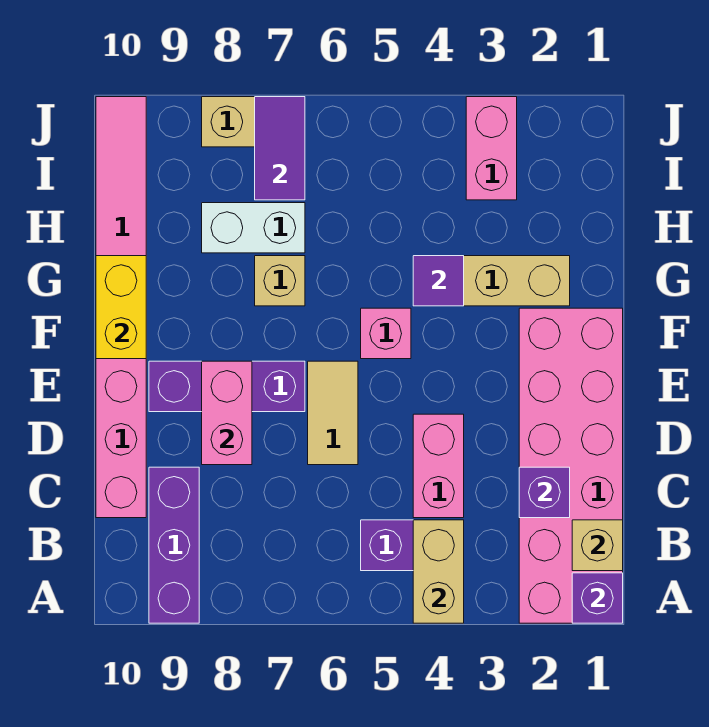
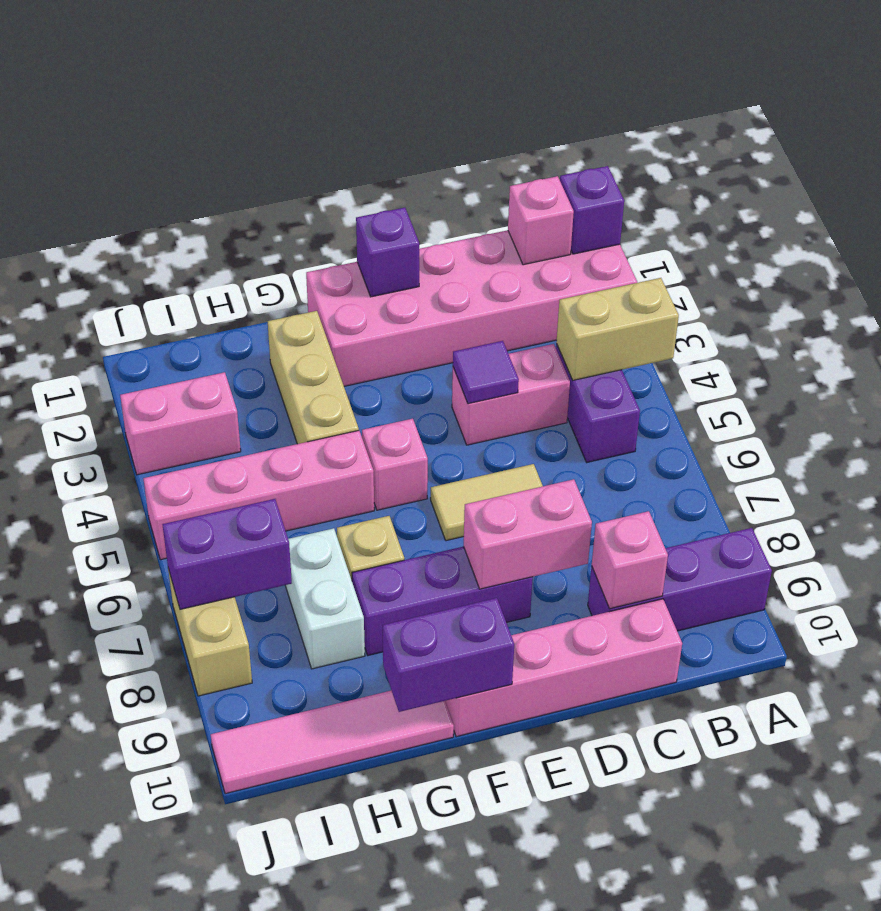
tan 1x1 brick [572,520,623,571] -> pink 1x1 brick [508,176,574,265]
purple 1x1 brick [519,467,570,518] -> purple 1x1 brick moved to [356,208,419,297]
none -> pink 1x1 brick [592,511,668,609]
purple 1x3 brick [149,361,305,412] -> purple 1x3 brick turned to [352,547,533,655]
yellow 1x2 brick [96,256,146,359] -> purple 1x2 brick [383,598,514,712]
purple 1x1 tile [413,256,464,306] -> purple 1x1 tile moved to [453,341,519,404]
none -> pink 1x4 brick [143,431,374,560]
purple 1x2 tile [255,97,305,200] -> purple 1x2 brick [162,499,292,609]

